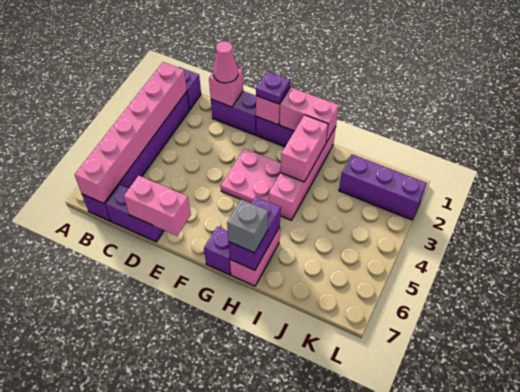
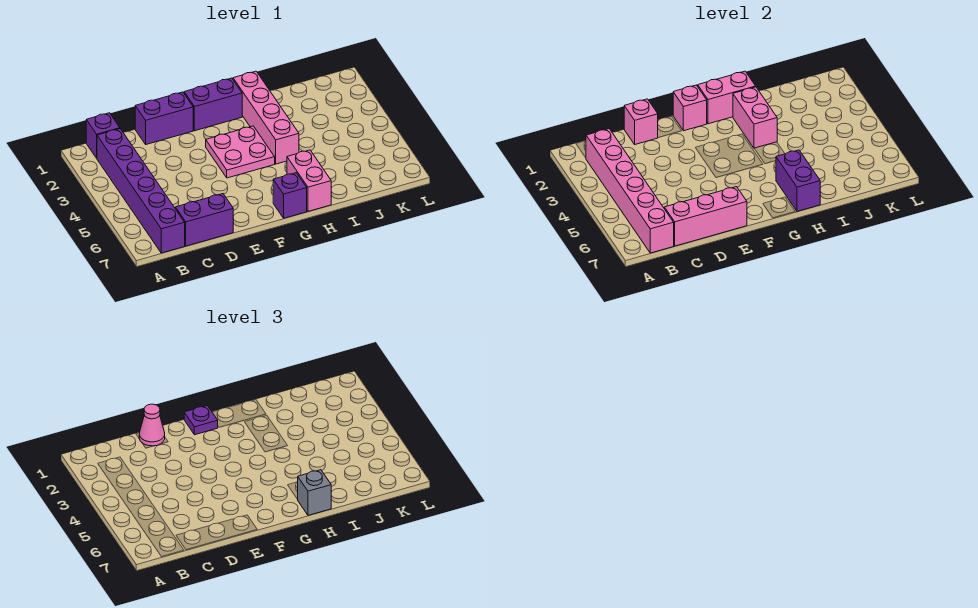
pink 1x2 brick [124,176,191,236] -> pink 1x3 brick [664,187,747,246]
purple 1x3 brick [339,154,427,220] -> none

